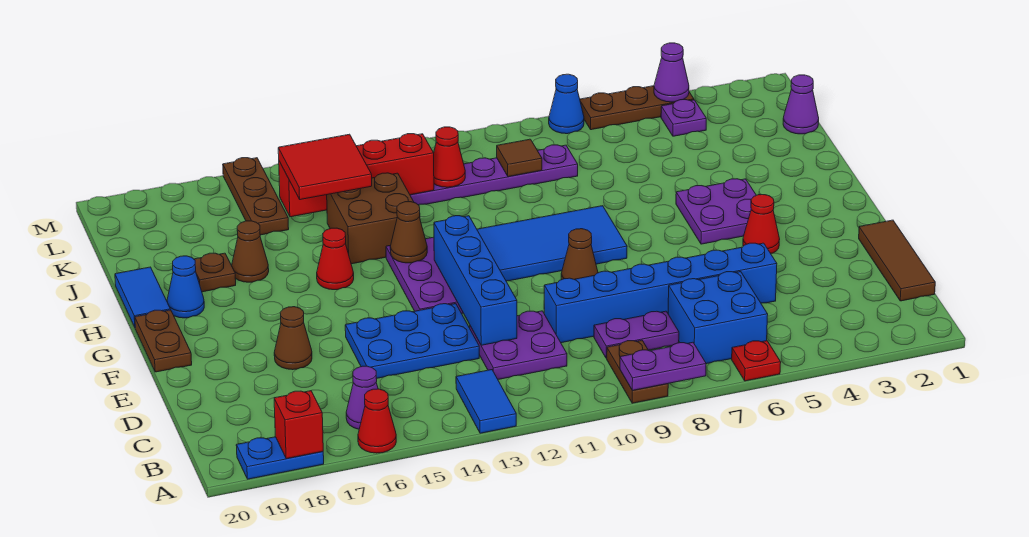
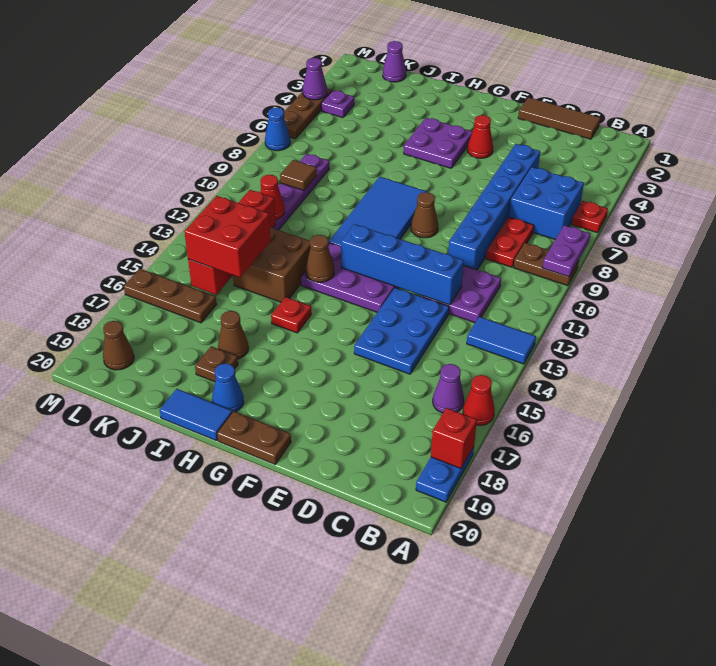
purple 1x2 plate [594,311,679,358] -> red 1x2 plate [486,217,534,267]
brown 1x1 cone [274,307,312,370] -> brown 1x1 cone moved to [103,321,134,370]
red 1x1 cone [317,228,354,290] -> red 1x1 plate [271,297,311,333]
red 2x2 tile [278,134,372,200] -> red 2x2 brick [184,196,271,277]

